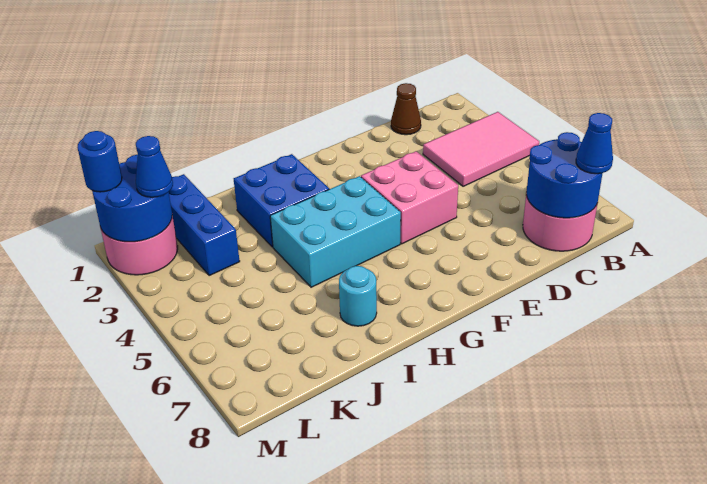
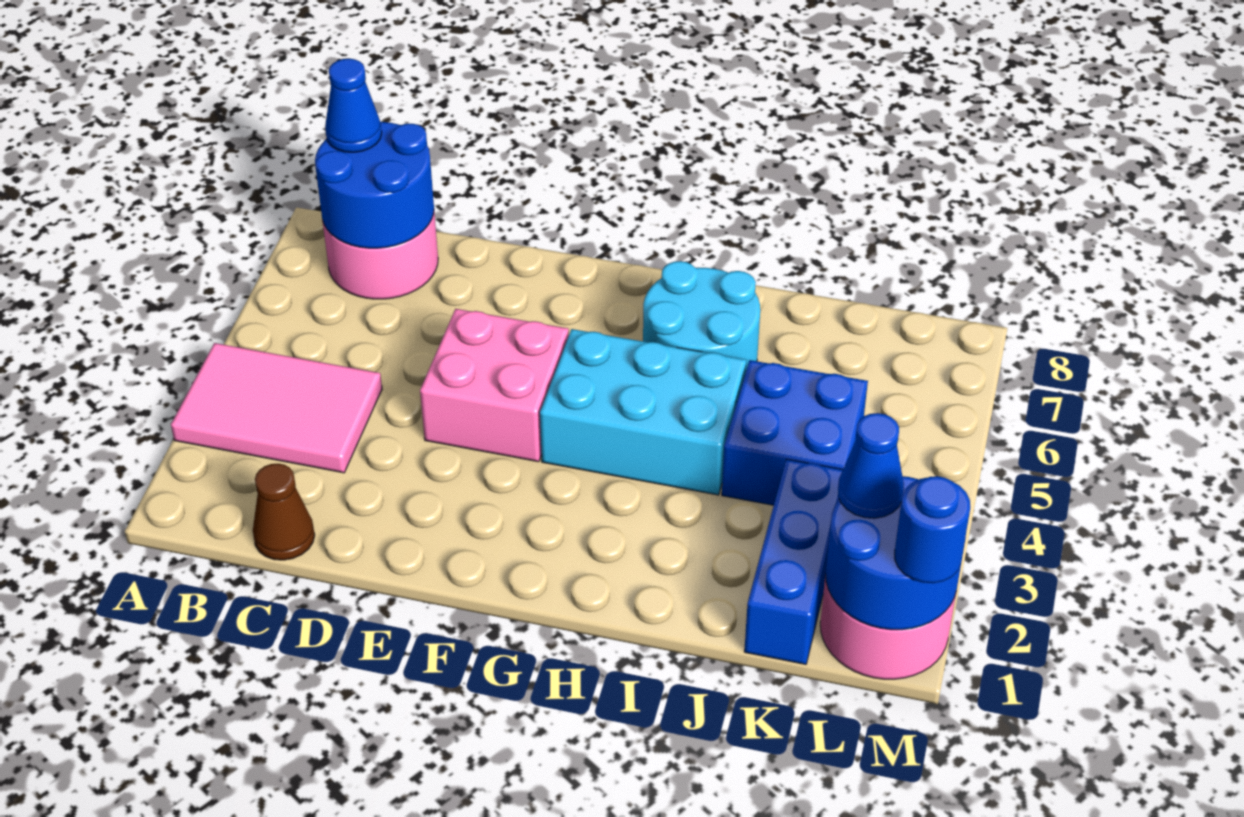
blue 2x2 brick [234,154,329,247] -> blue 2x2 brick moved to [722,360,868,505]
cyan 1x1 round brick [339,266,377,326] -> cyan 2x2 round brick [643,261,760,370]

